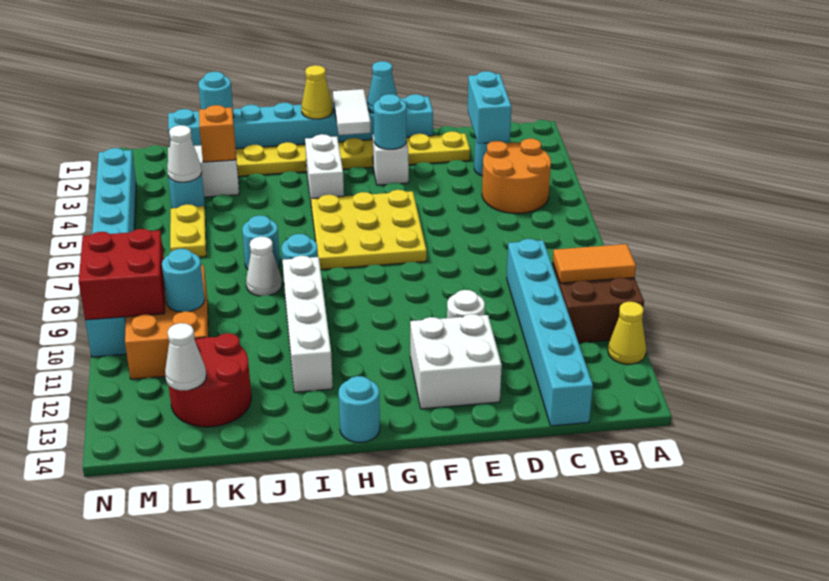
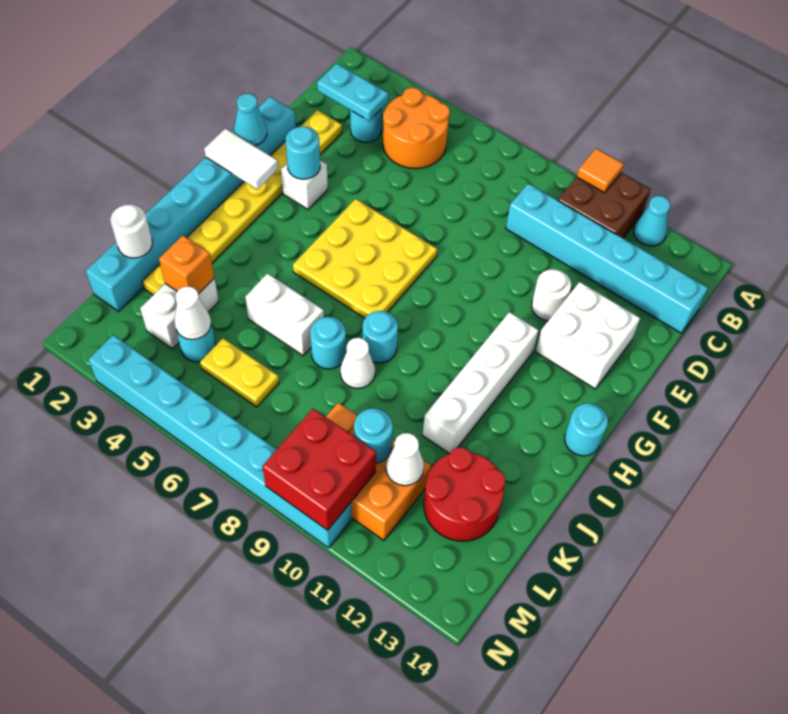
orange 1x2 tile [553,244,636,283] -> orange 1x1 tile [577,148,624,193]
yellow 1x1 cone [608,302,646,364] -> cyan 1x1 cone [634,196,670,246]
cyan 1x2 brick [468,71,511,144] -> cyan 1x2 plate [317,63,389,121]
yellow 1x1 cone [301,65,333,119] -> none
white 1x2 brick [305,134,344,201] -> white 1x2 brick moved to [245,273,324,356]
white 1x4 brick [283,256,333,392] -> white 1x4 brick turned to [423,312,539,454]
cyan 1x1 round brick [198,72,234,117] -> white 1x1 round brick [110,204,152,258]
white 1x1 cone [165,323,206,390] -> white 1x1 cone moved to [386,433,424,486]

